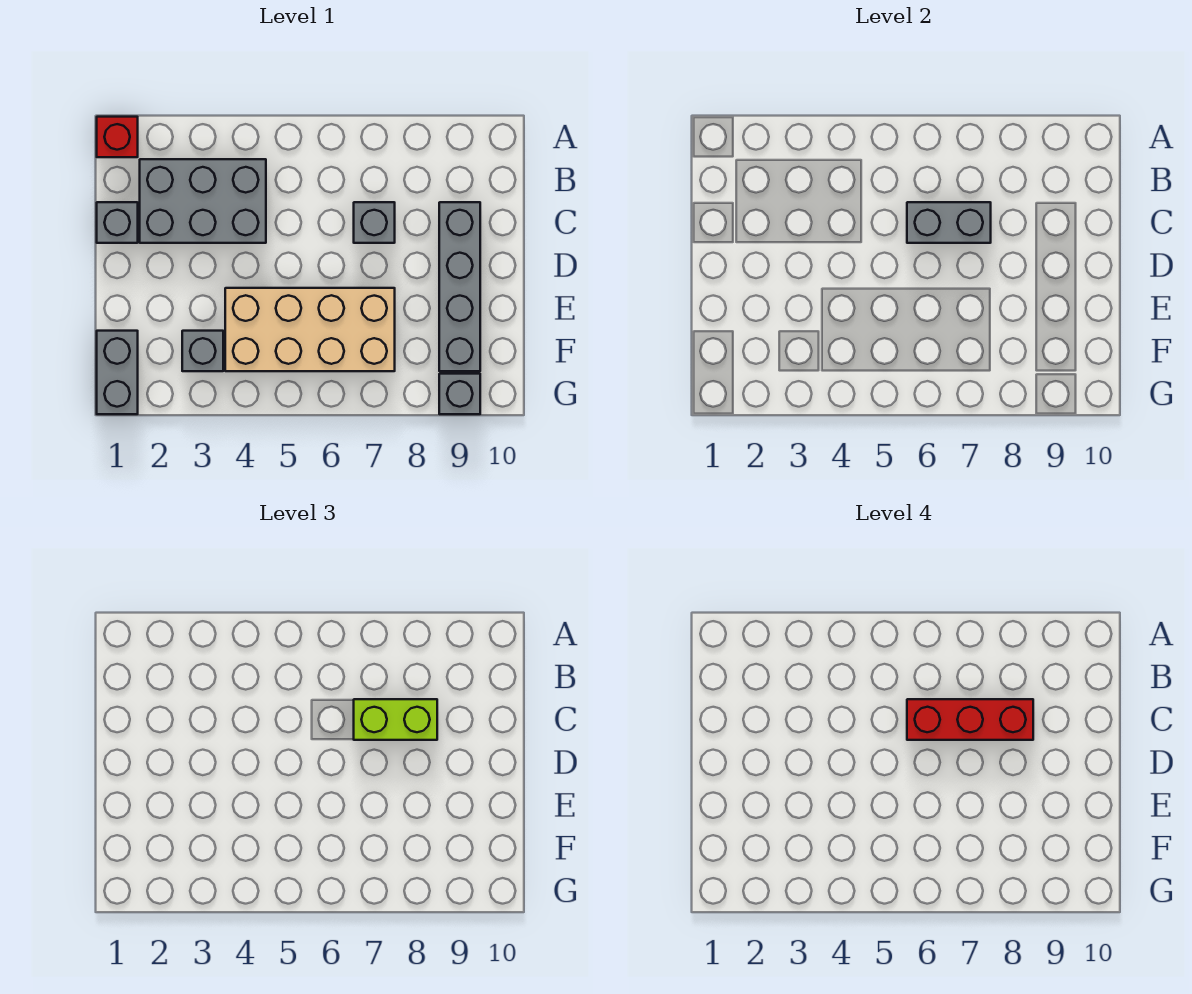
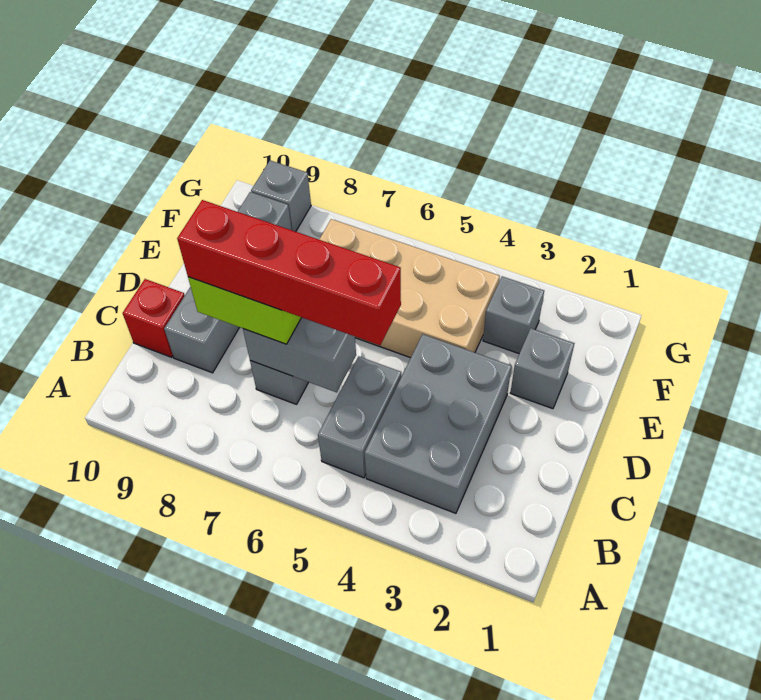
red 1x1 brick [97,117,138,157] -> red 1x1 brick moved to [123,279,185,357]
grey 2x3 brick [140,159,266,243] -> grey 2x3 brick turned to [365,334,512,513]
grey 1x1 brick [97,202,138,243] -> grey 1x1 brick moved to [510,328,574,409]
red 1x3 brick [907,699,1033,740] -> red 1x4 brick [177,200,401,345]
grey 1x2 brick [97,331,138,414] -> grey 1x2 brick moved to [318,356,401,478]

